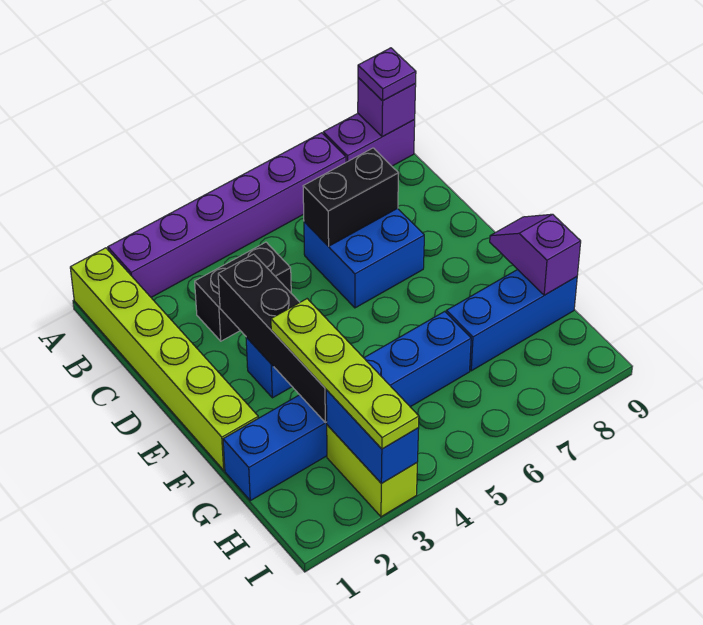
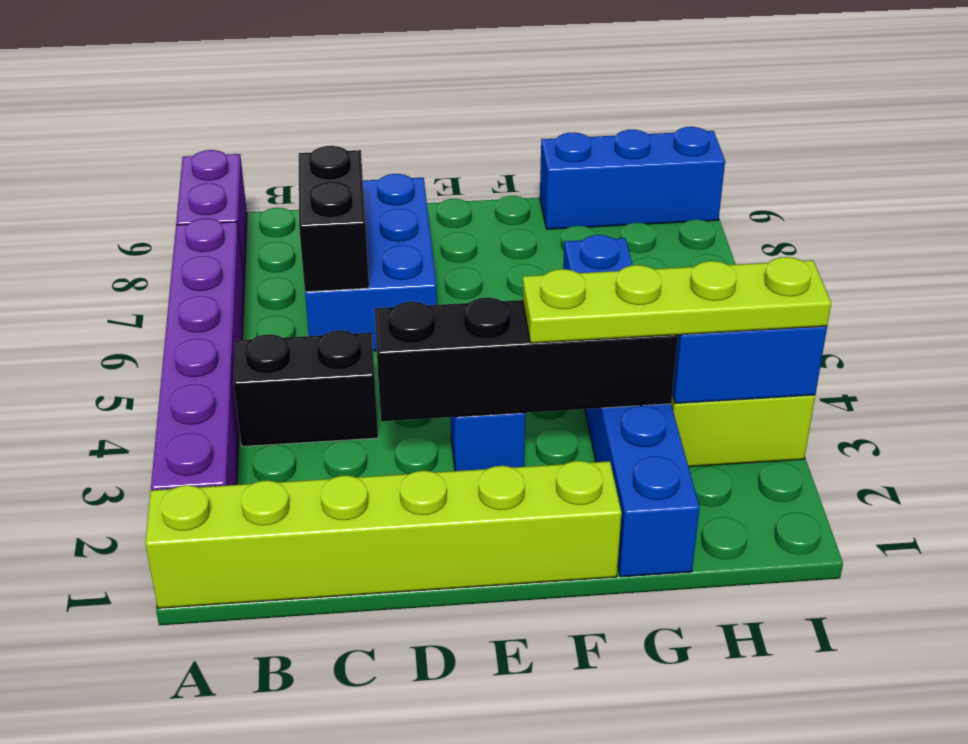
purple 1x1 brick [358,78,416,137] -> none
purple 1x1 plate [358,48,416,101] -> none
black 1x2 brick [195,242,291,341] -> black 1x2 brick turned to [233,330,378,446]
blue 2x2 brick [304,208,424,308] -> blue 2x3 brick [305,174,437,351]
purple 1x2 slope [490,214,581,295] -> none
blue 1x3 brick [446,269,577,371] -> blue 1x3 brick turned to [540,127,725,229]

